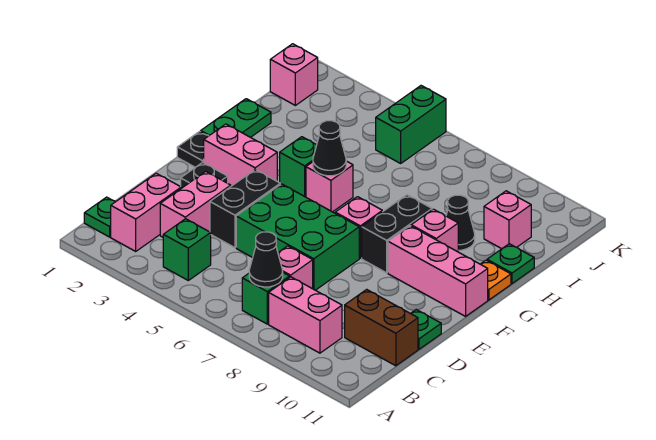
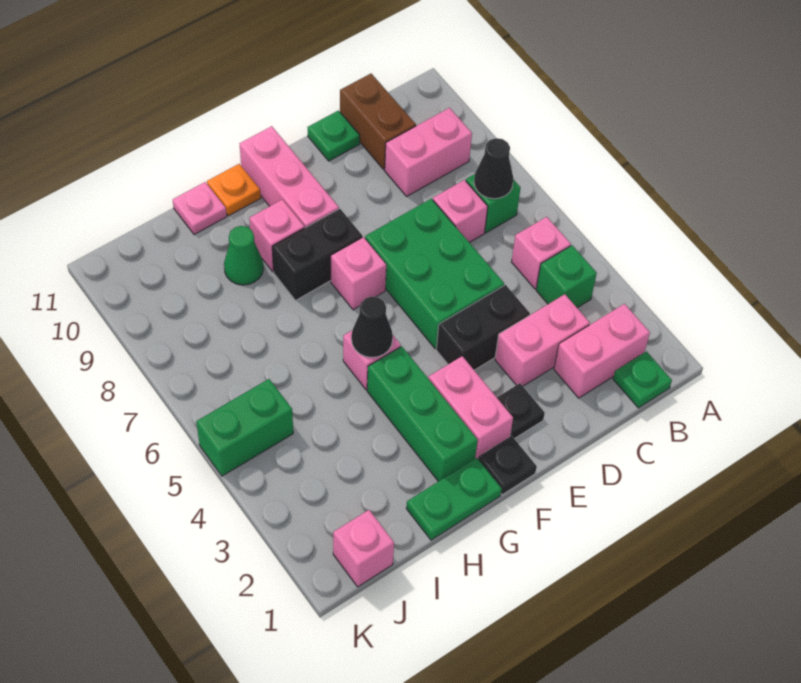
pink 1x2 brick [269,277,342,353] -> pink 1x2 brick turned to [385,108,472,196]
green 1x1 brick [280,137,317,197] -> green 1x3 brick [367,346,478,481]
black 1x1 cone [446,195,475,250] -> green 1x1 cone [224,226,263,285]
green 1x1 plate [487,244,534,283] -> pink 1x1 plate [173,182,227,235]
pink 1x1 brick [484,191,531,249] -> pink 1x1 brick moved to [512,217,571,289]

